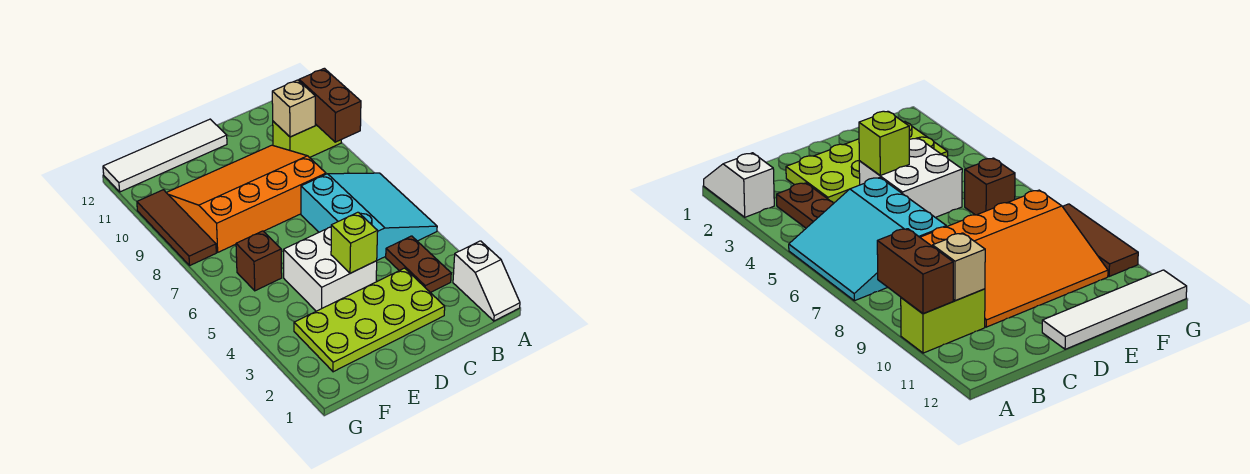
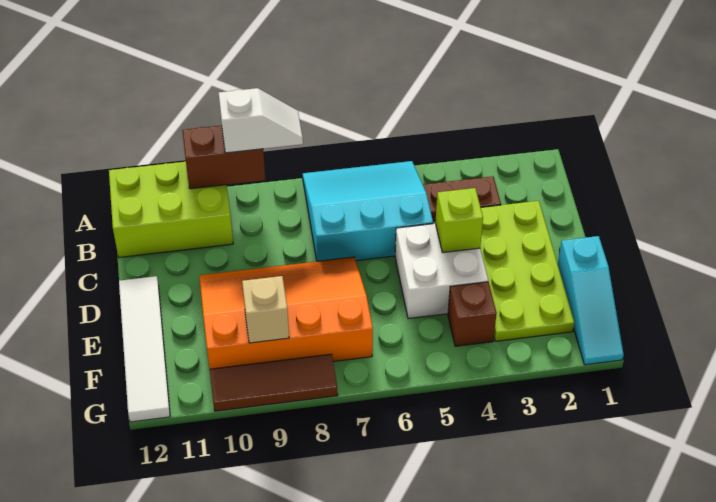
white 1x2 slope [453,241,520,321] -> white 1x2 slope moved to [219,88,303,153]
lime 1x2 brick [273,121,341,158] -> lime 2x3 brick [109,162,233,257]
tan 1x1 brick [272,80,315,137] -> tan 1x1 brick moved to [242,276,289,343]
orange 3x4 slope [166,145,326,252] -> orange 3x4 slope turned to [199,257,373,369]
none -> cyan 1x3 slope [558,236,624,365]
brown 1x1 brick [236,231,282,291] -> brown 1x1 brick moved to [448,282,497,346]

